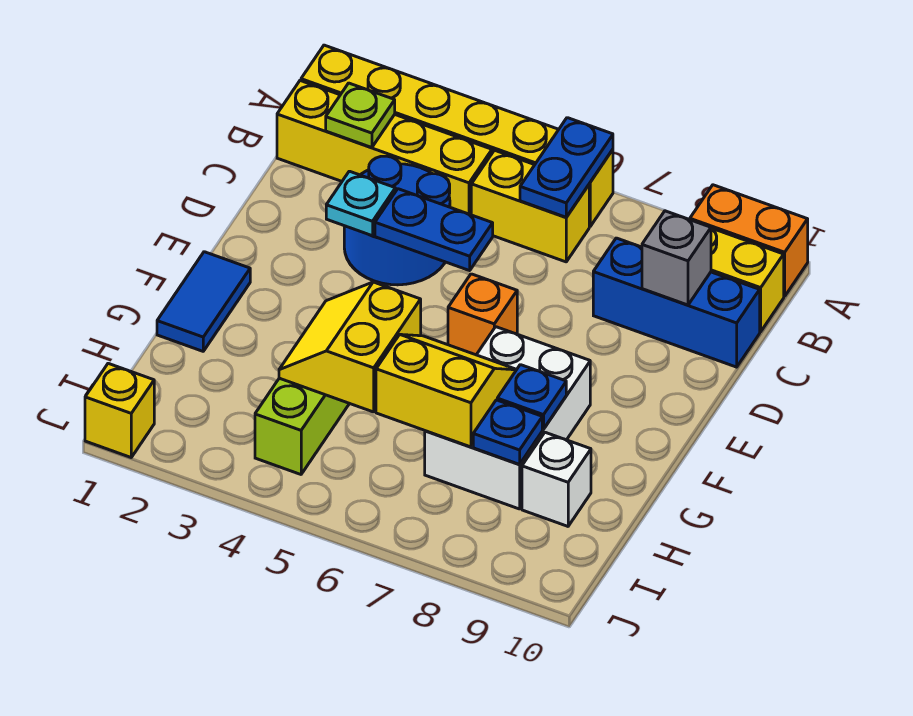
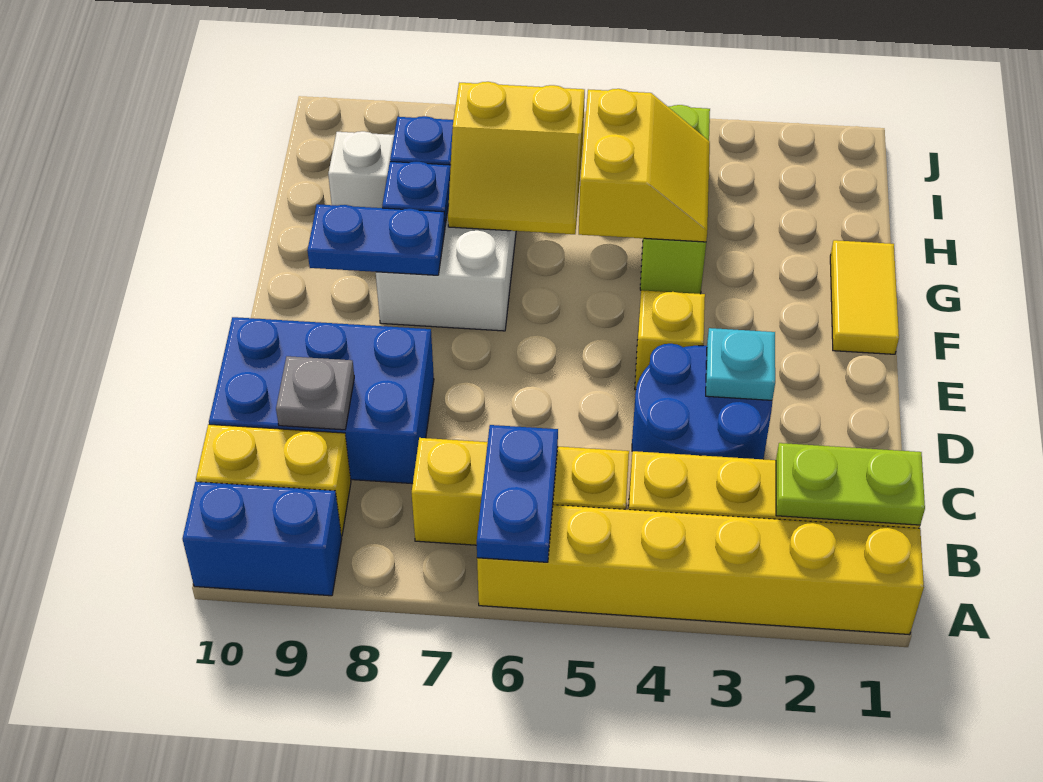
orange 1x2 brick [690,185,808,296] -> blue 1x2 brick [182,482,342,596]
lime 1x1 plate [326,83,395,148] -> lime 1x2 plate [776,443,925,525]
yellow 1x2 brick [471,150,589,262] -> yellow 1x3 brick [412,438,629,545]
blue 1x3 brick [593,238,760,367] -> blue 2x3 brick [209,317,434,484]
grey 1x1 brick [642,211,711,305] -> grey 1x1 plate [276,356,354,430]
blue 1x2 plate [375,189,493,271] -> blue 1x2 plate moved to [307,204,445,275]
orange 1x1 brick [448,274,517,355] -> none
blue 1x2 tile [157,252,250,351] -> yellow 1x2 tile [830,240,899,354]
yellow 1x1 brick [85,363,154,457] -> yellow 1x1 brick moved to [635,290,705,390]

